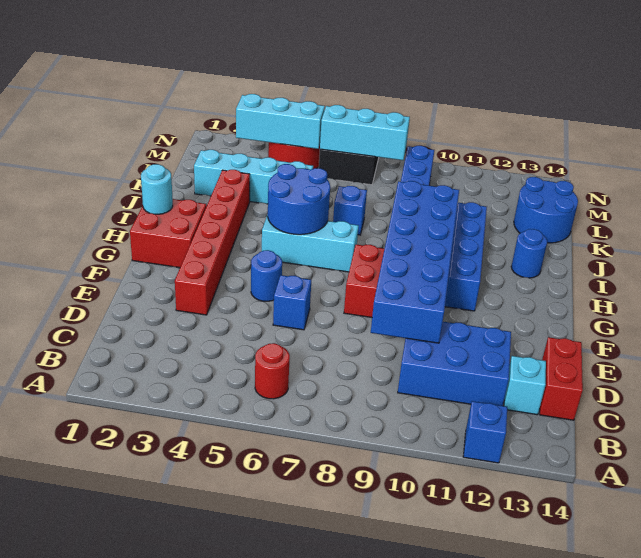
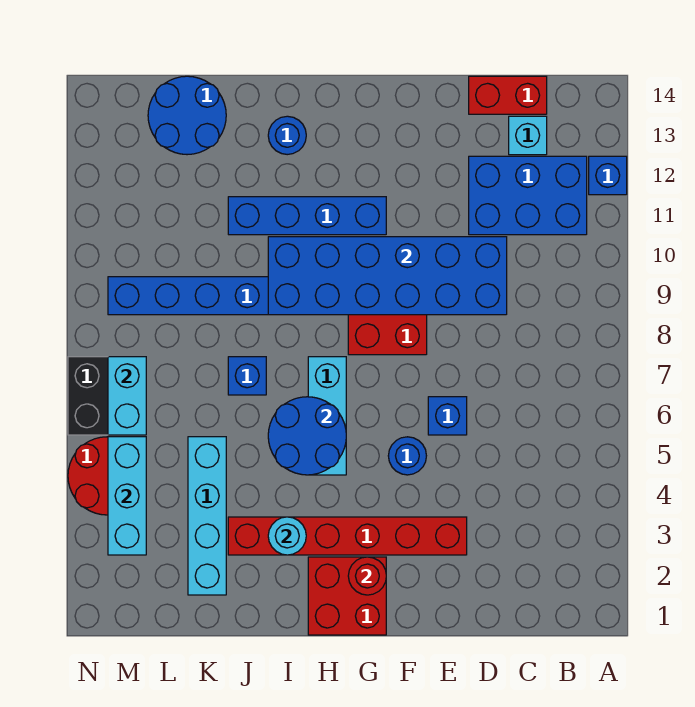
red 1x1 round brick [255,343,290,399] -> red 1x1 round brick moved to [348,557,386,595]
blue 2x3 brick [398,322,511,406] -> blue 2x3 brick turned to [469,156,587,235]
cyan 1x1 round brick [141,164,173,214] -> cyan 1x1 round brick moved to [268,517,306,555]
cyan 1x3 brick [320,105,410,160] -> cyan 1x2 brick [108,357,146,435]

